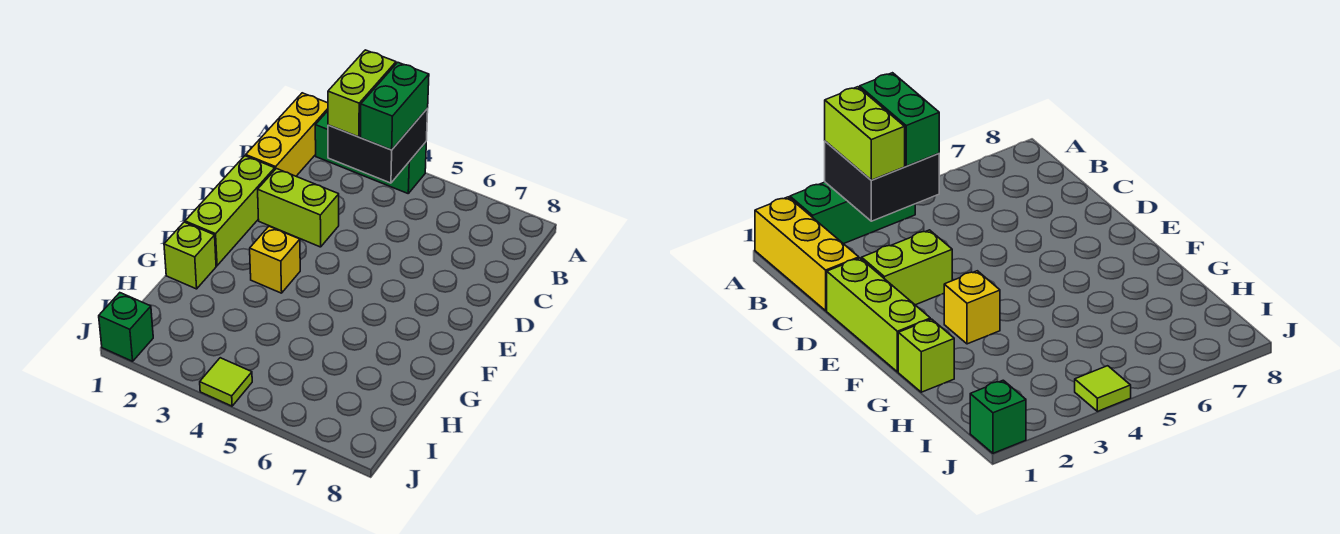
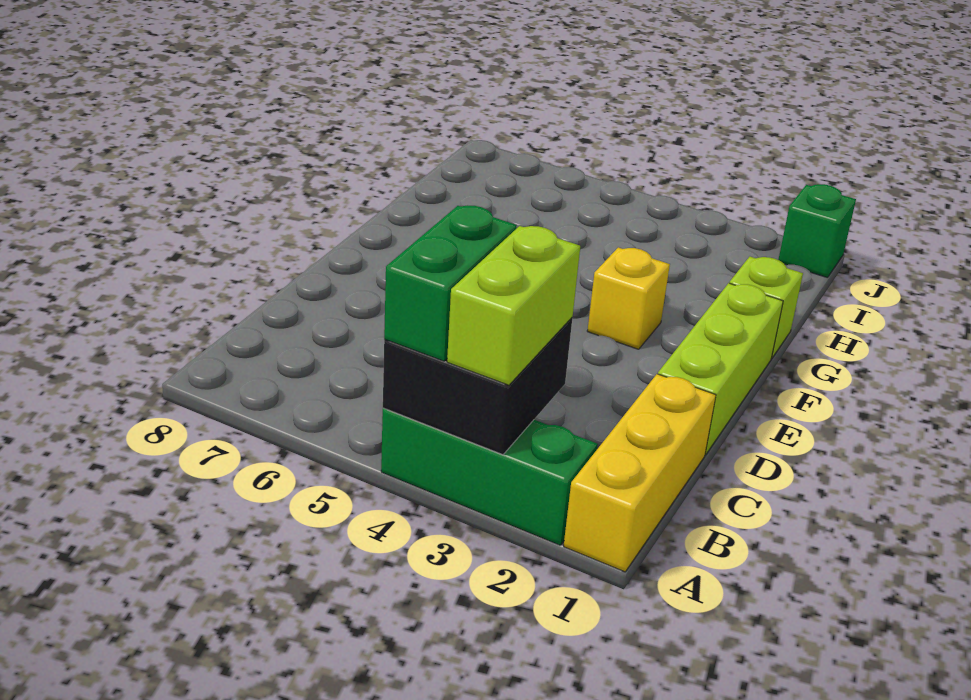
lime 1x2 brick [258,168,339,247] -> none
lime 1x1 tile [200,358,252,406] -> none

